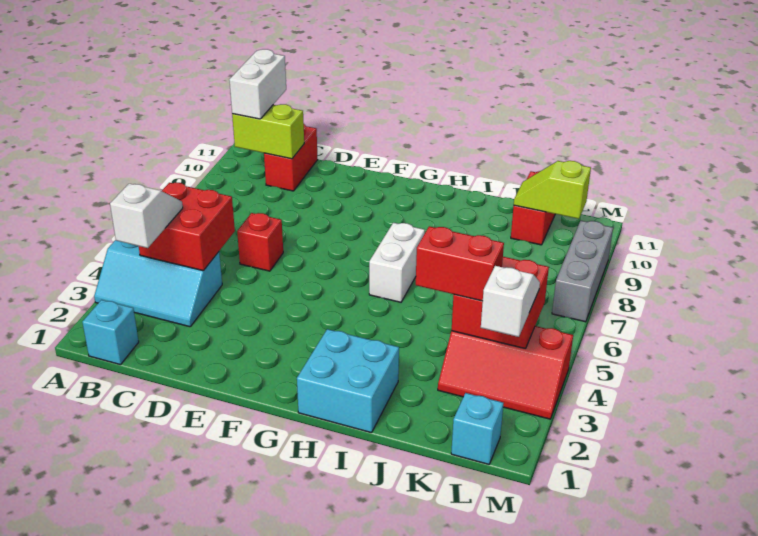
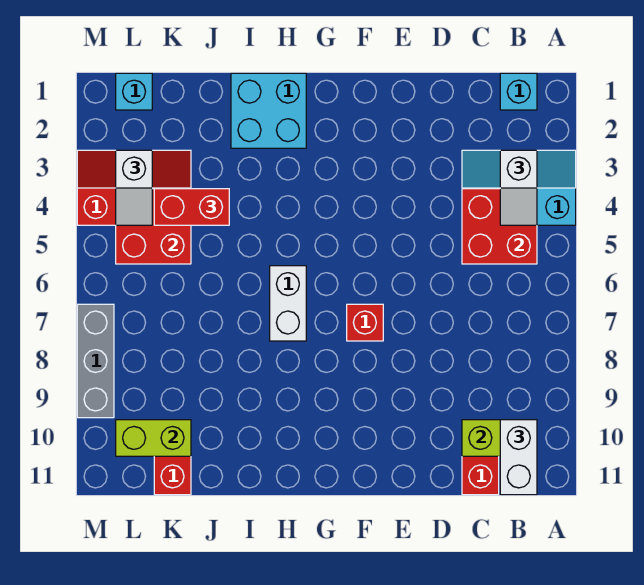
red 1x1 brick [237,213,283,271] -> red 1x1 brick moved to [347,304,383,341]
lime 1x2 slope [514,161,591,219] -> lime 1x2 brick [116,420,191,456]

